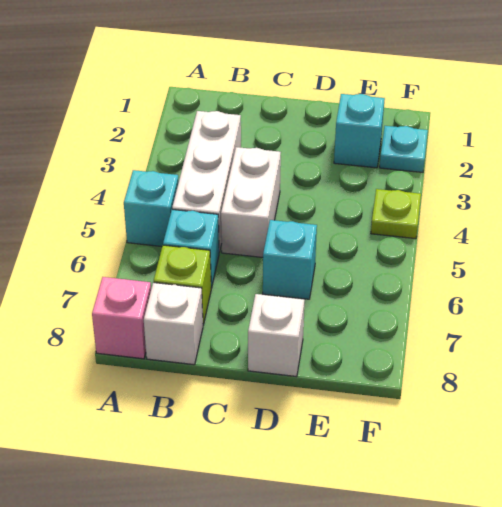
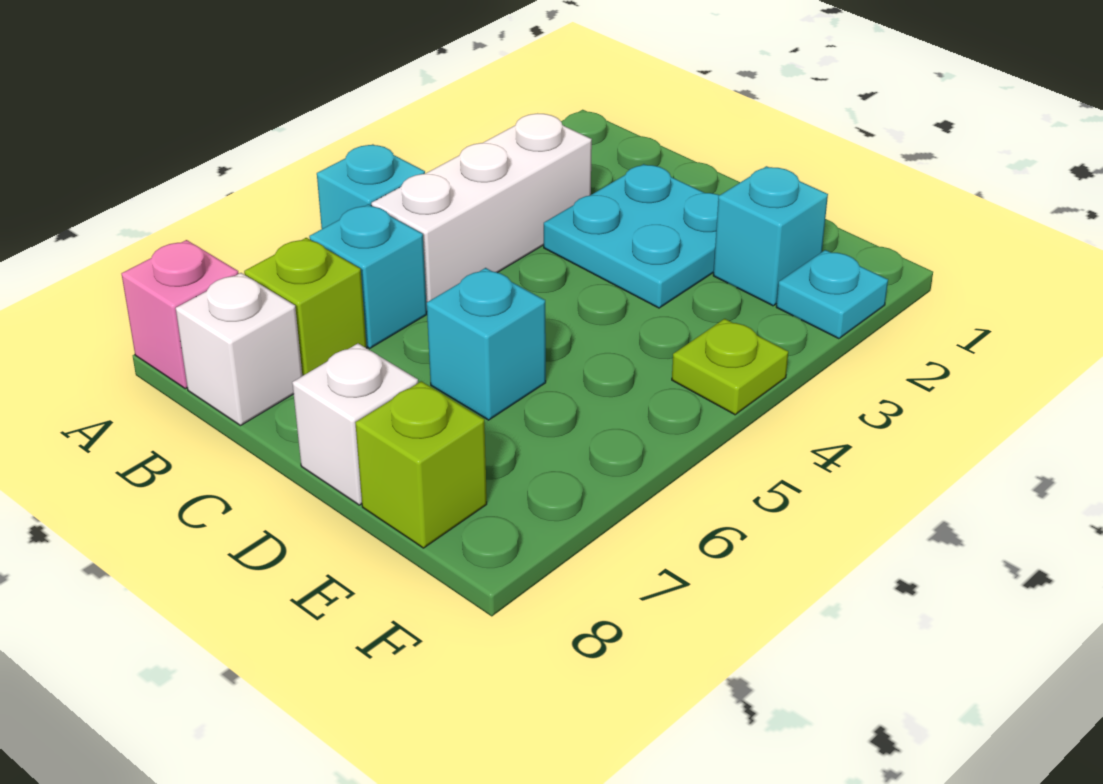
none -> cyan 2x2 plate [544,164,719,308]
white 1x2 brick [221,147,281,257] -> none
none -> lime 1x1 brick [355,381,487,548]

